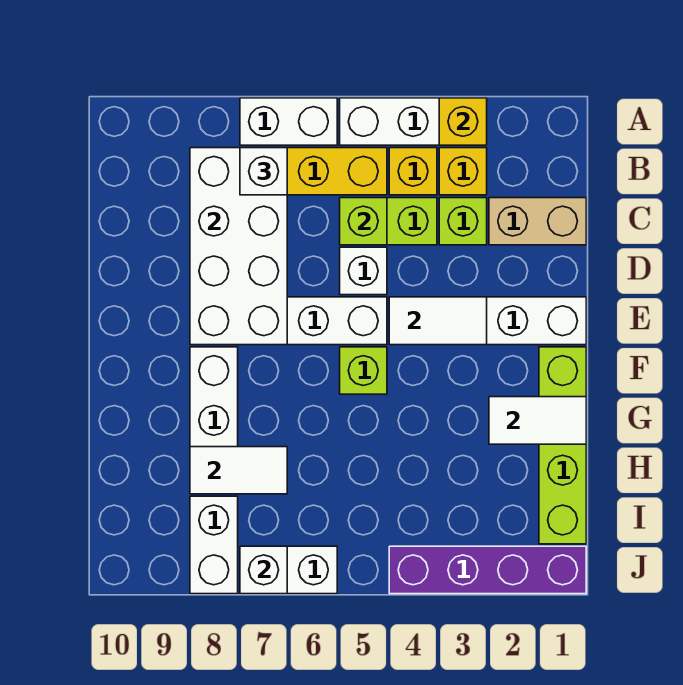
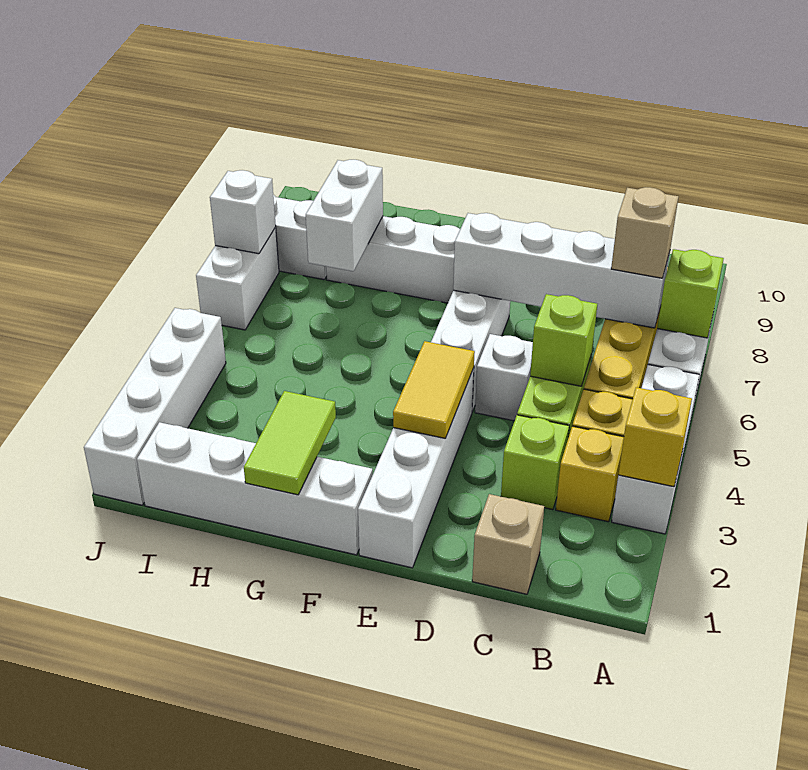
white 2x4 brick [190,148,287,345] -> white 1x4 brick [453,213,670,328]
white 1x1 brick [240,148,287,195] -> tan 1x1 brick [611,187,678,278]
tan 1x2 brick [489,198,586,245] -> tan 1x1 brick [472,494,544,594]
white 1x2 tile [389,297,487,345] -> yellow 1x2 tile [393,341,475,438]
lime 1x4 brick [539,347,586,544] -> white 1x4 brick [137,422,373,555]
lime 1x1 brick [340,347,387,394] -> lime 1x1 brick moved to [657,249,724,338]
white 1x2 tile [489,397,586,444] -> lime 1x2 tile [244,391,336,495]
white 1x2 tile [190,447,287,494] -> white 1x2 brick [306,160,383,271]
purple 1x4 brick [389,546,586,594] -> white 1x4 brick [84,308,226,505]

